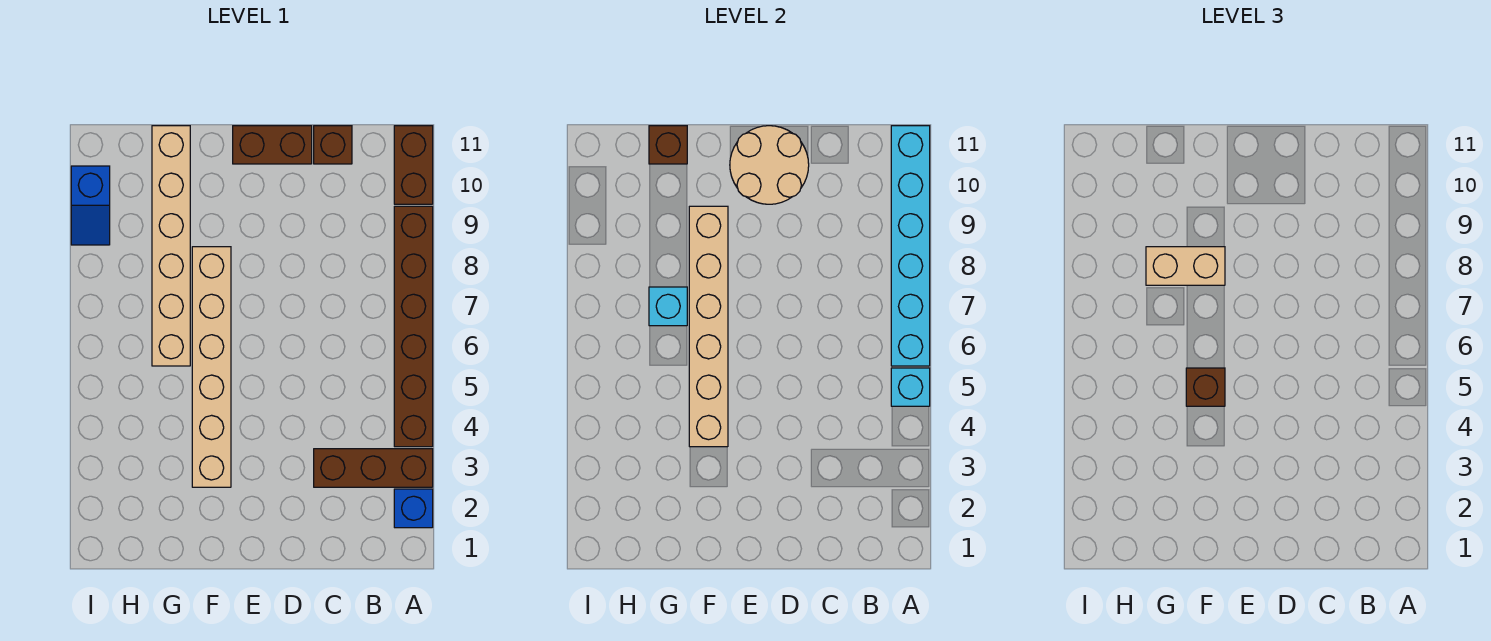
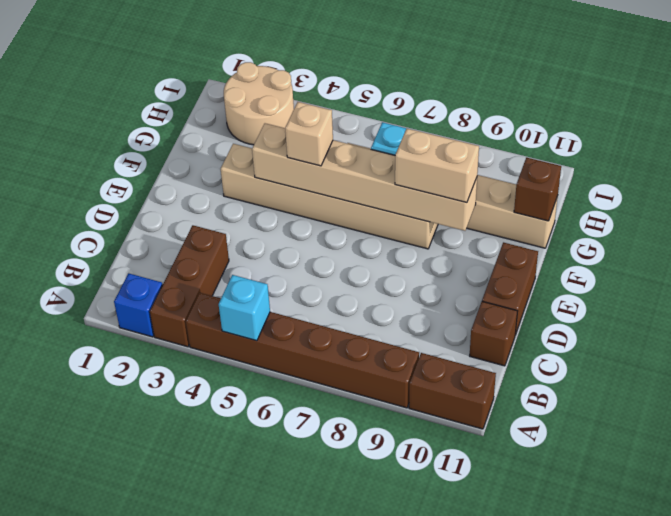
cyan 1x6 brick [891,126,930,366] -> none
tan 2x2 round brick [730,126,809,204] -> tan 2x2 round brick moved to [224,62,294,145]
brown 1x1 brick [1186,368,1225,406] -> tan 1x1 brick [285,102,333,166]
tan 1x2 brick [1146,247,1225,285] -> tan 1x2 brick turned to [395,128,479,203]
blue 1x2 slope [71,166,110,245] -> none

